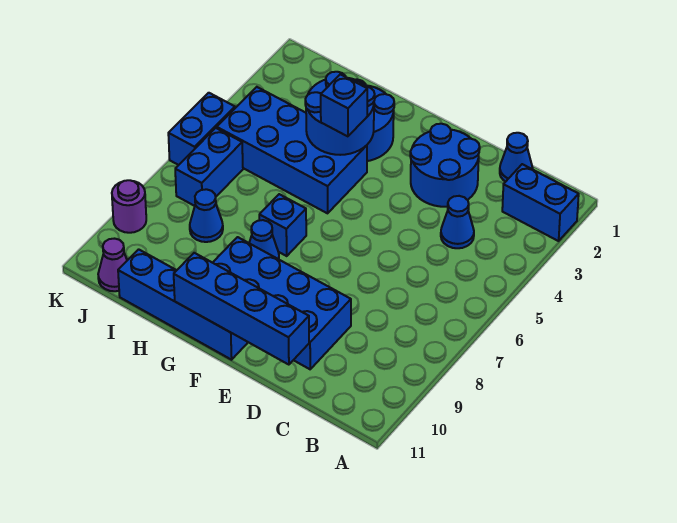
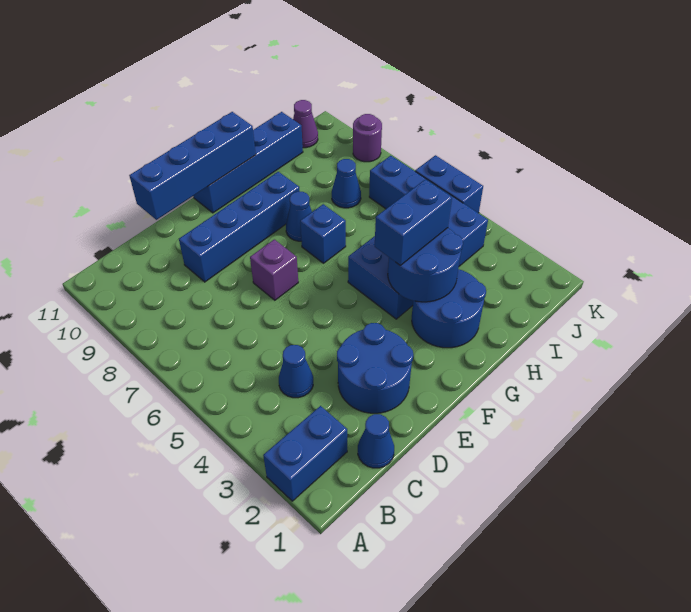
blue 2x4 brick [213,237,351,369] -> blue 1x4 brick [179,172,300,282]
none -> purple 1x1 brick [250,239,298,300]
blue 1x1 brick [321,74,367,136] -> blue 1x2 brick [375,179,452,266]

